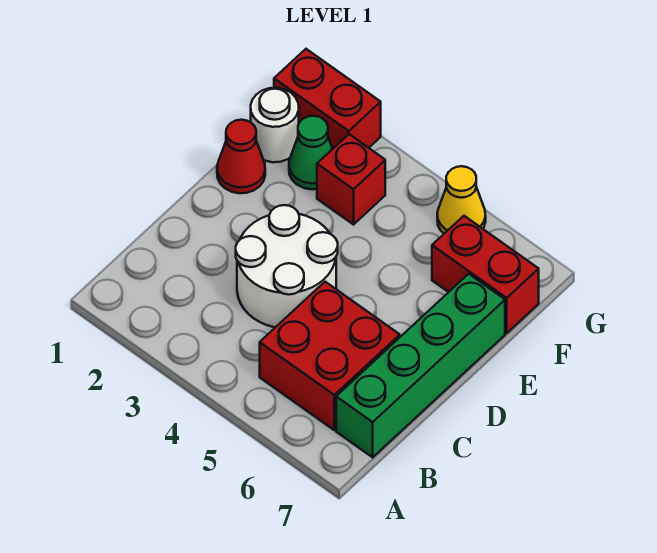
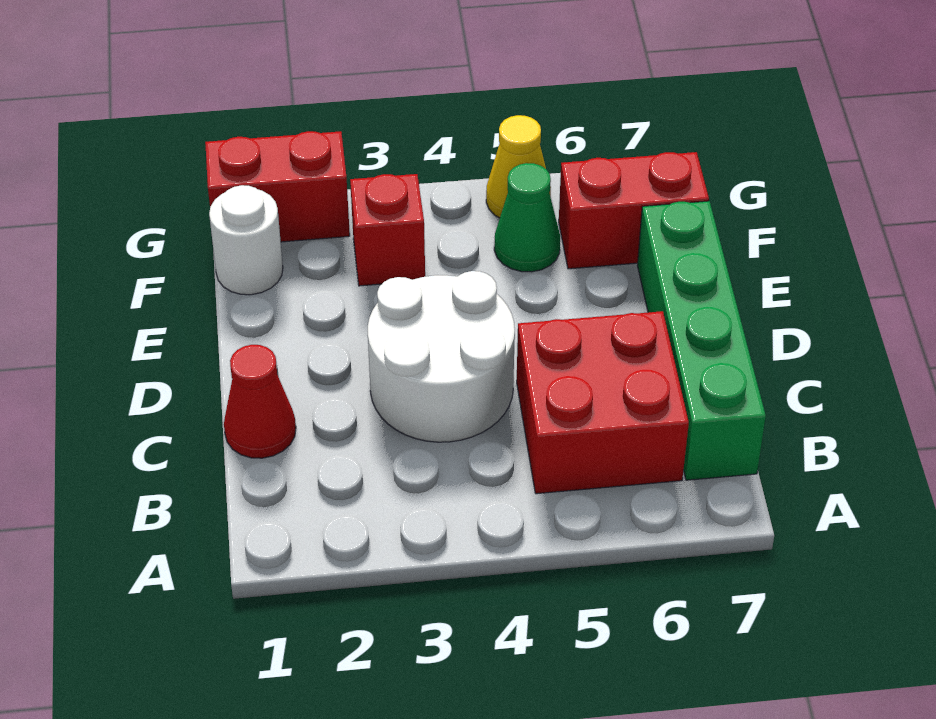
red 1x1 cone [217,120,265,193] -> red 1x1 cone moved to [224,345,296,458]
green 1x1 cone [289,116,332,189] -> green 1x1 cone moved to [494,163,560,272]

